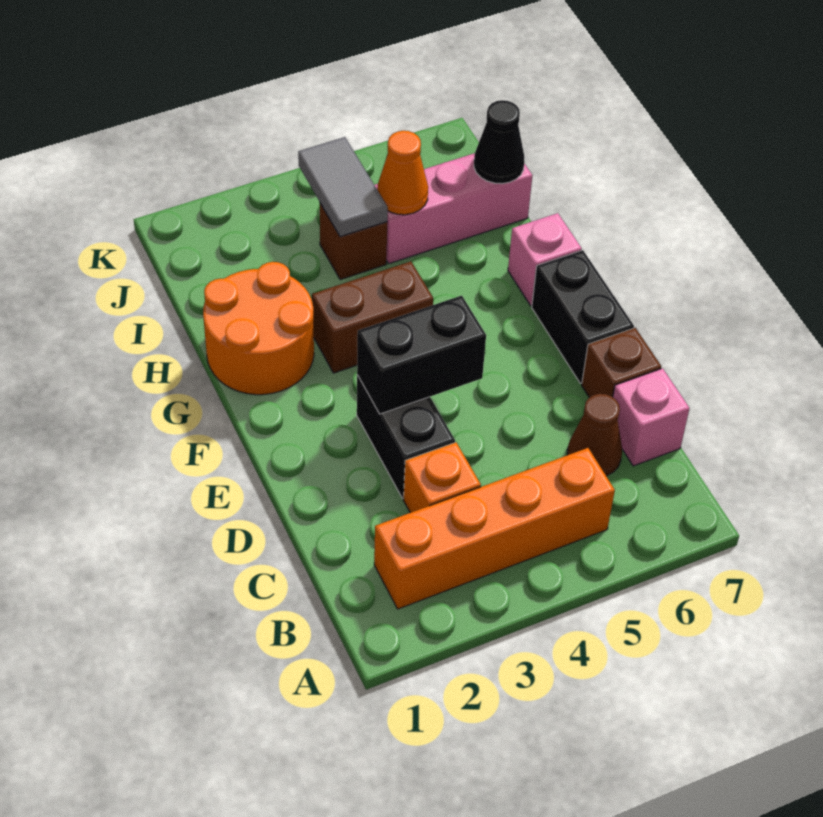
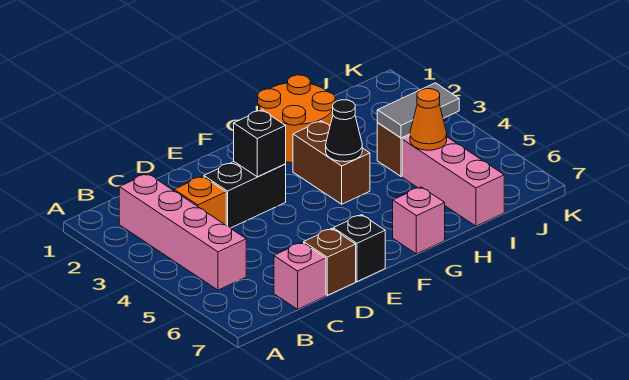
orange 1x4 brick [374,448,615,609] -> pink 1x4 brick [119,174,246,290]
brown 1x1 cone [567,394,622,476] -> none
black 1x2 brick [357,296,486,414] -> black 1x1 brick [234,110,286,177]
black 1x2 brick [532,250,634,383] -> black 1x1 brick [333,215,385,282]
black 1x1 cone [474,100,524,184] -> black 1x1 cone moved to [326,100,362,162]

